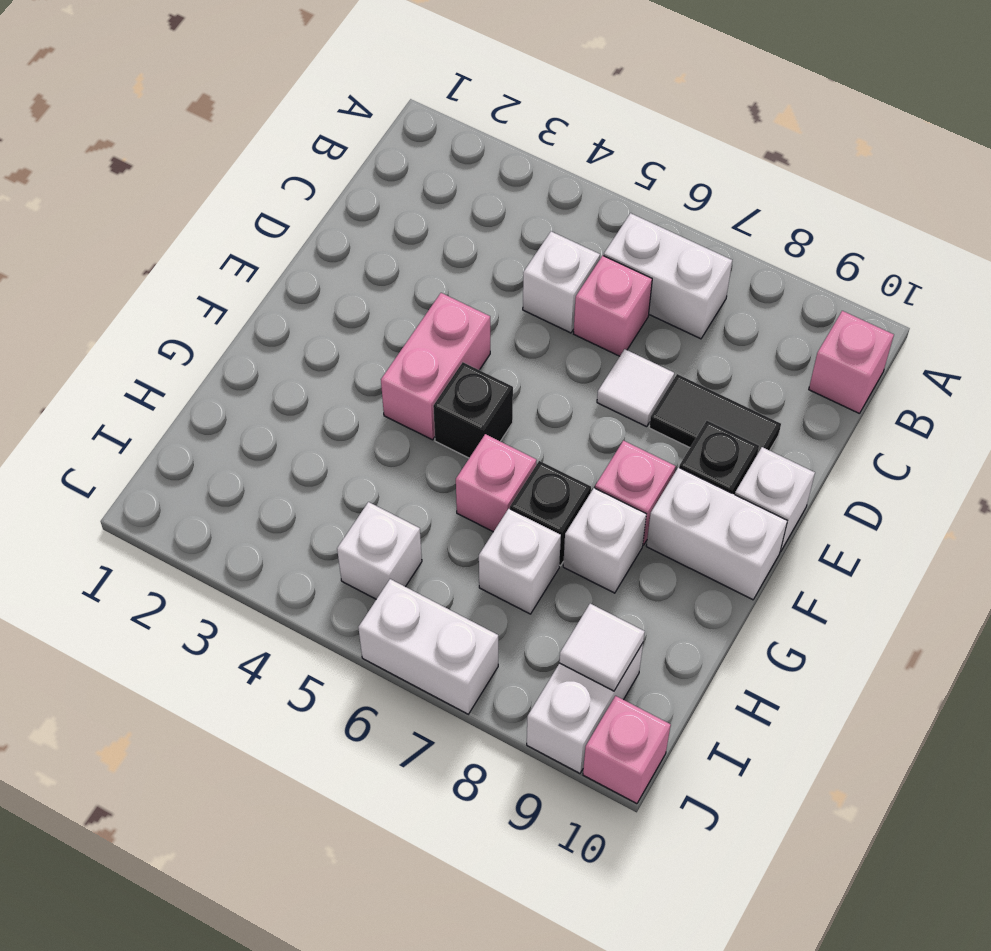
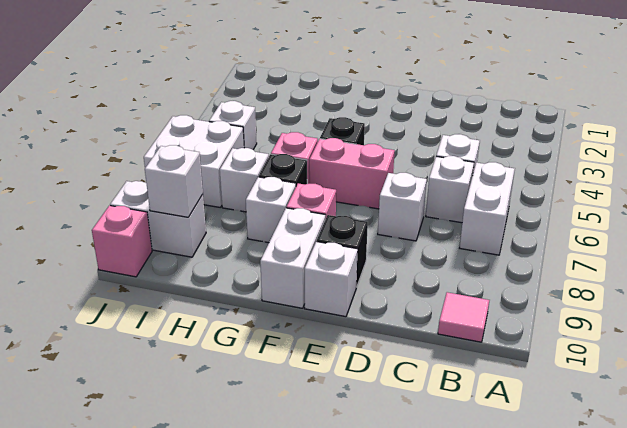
pink 1x1 brick [809,311,894,414] -> pink 1x1 tile [438,292,489,342]
pink 1x1 brick [574,256,652,356] -> white 1x1 brick [426,156,474,223]
white 1x1 tile [597,349,674,427] -> white 1x1 brick [378,173,427,241]
black 1x2 tile [649,374,781,453] -> none
pink 1x2 brick [381,293,490,440] -> pink 1x2 brick moved to [309,138,395,209]
white 1x1 tile [559,604,645,691] -> white 1x1 brick [145,145,203,217]
white 1x2 brick [358,579,498,714] -> white 2x2 brick [144,115,244,207]

